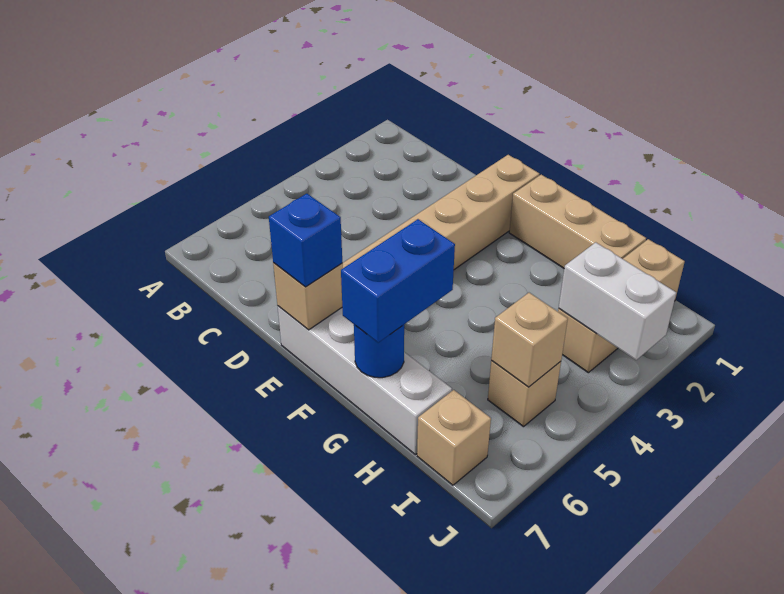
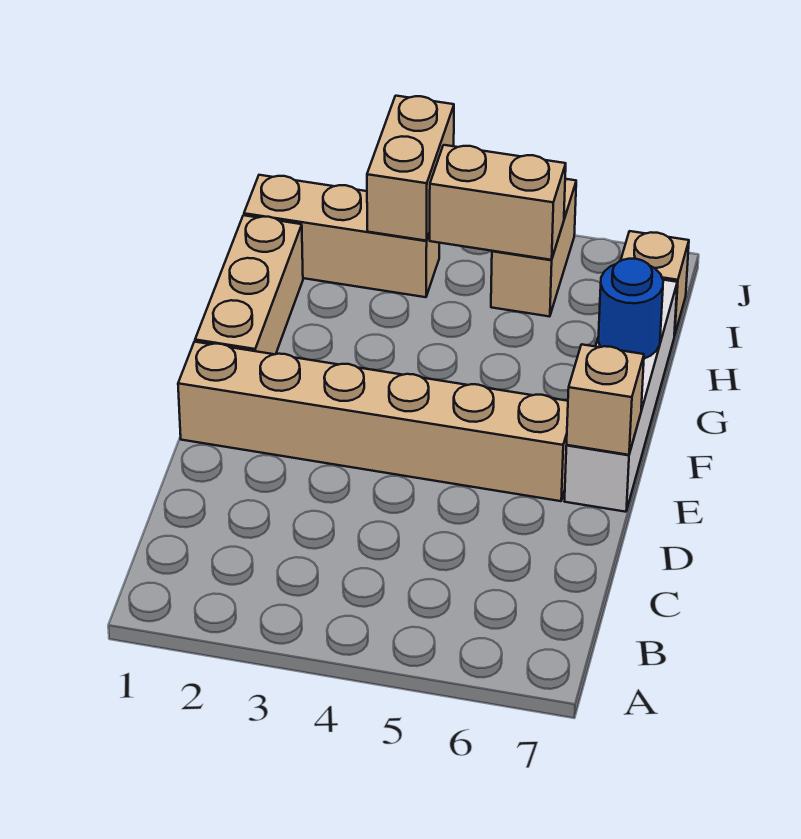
blue 1x1 brick [269,194,342,287] -> none
blue 1x2 brick [341,219,455,343] -> none
white 1x2 brick [559,242,676,360] -> tan 1x2 brick [367,96,454,241]
tan 1x1 brick [488,361,561,427] -> tan 1x2 brick [491,179,576,317]
tan 1x1 brick [491,293,568,387] -> tan 1x2 brick [429,145,566,260]

